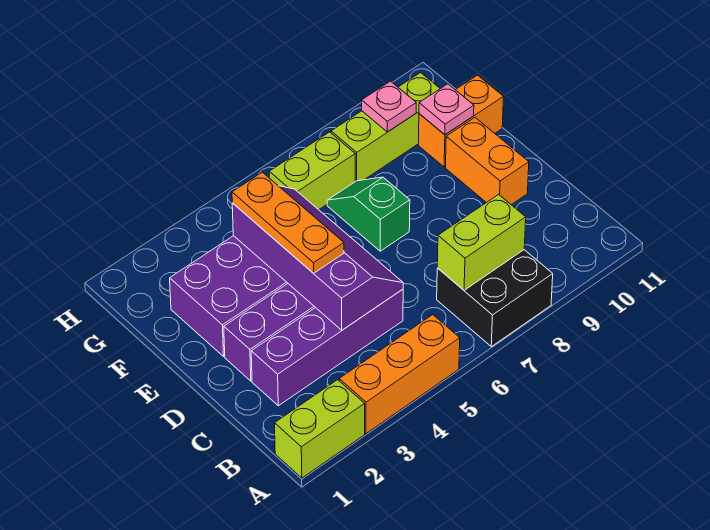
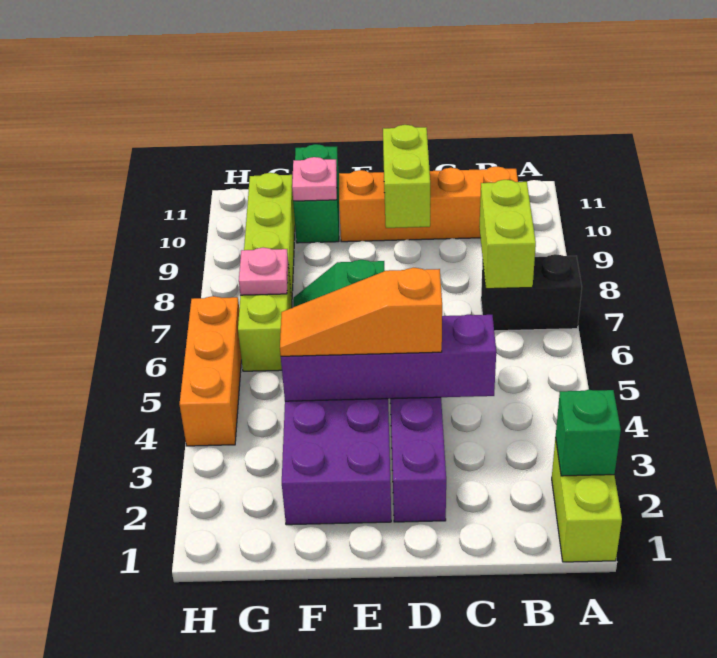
none -> green 1x1 brick [556,390,621,476]
orange 1x3 brick [339,315,460,434] -> orange 1x3 brick moved to [180,296,241,446]
black 2x2 brick [437,250,553,347] -> black 1x2 brick [481,254,582,331]
purple 1x4 brick [251,289,403,406] -> none
orange 1x3 plate [232,172,344,273] -> orange 1x3 slope [280,268,442,356]
none -> lime 1x2 brick [383,125,430,228]
orange 1x2 brick [446,118,529,205] -> orange 1x4 brick [339,166,518,242]
orange 1x2 brick [418,75,504,167] -> green 1x2 brick [293,144,339,243]
pink 1x1 plate [362,81,416,132] -> pink 1x1 plate moved to [239,248,288,295]

